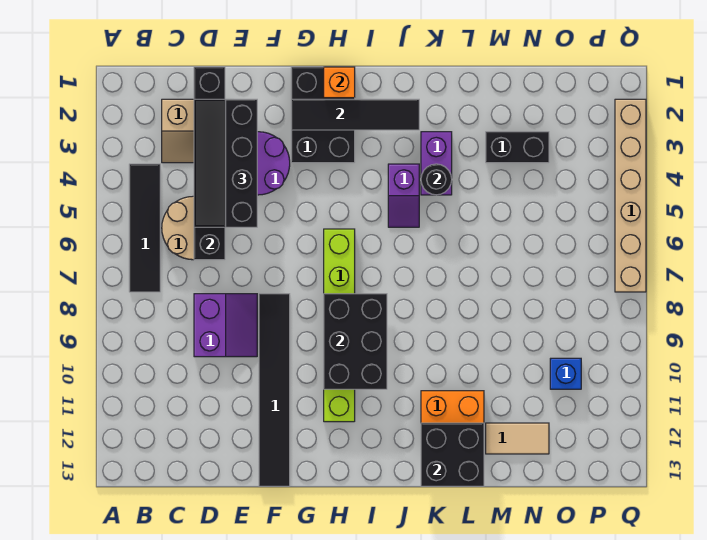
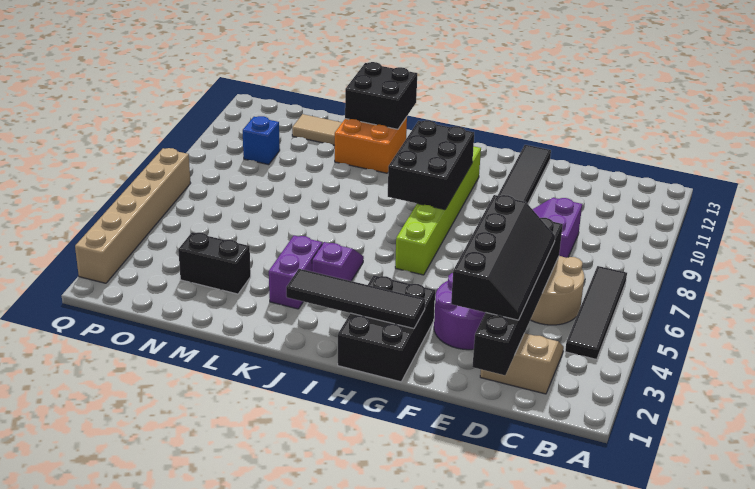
orange 1x1 brick [324,67,355,98] -> none
black 1x1 round brick [421,164,452,195] -> none

